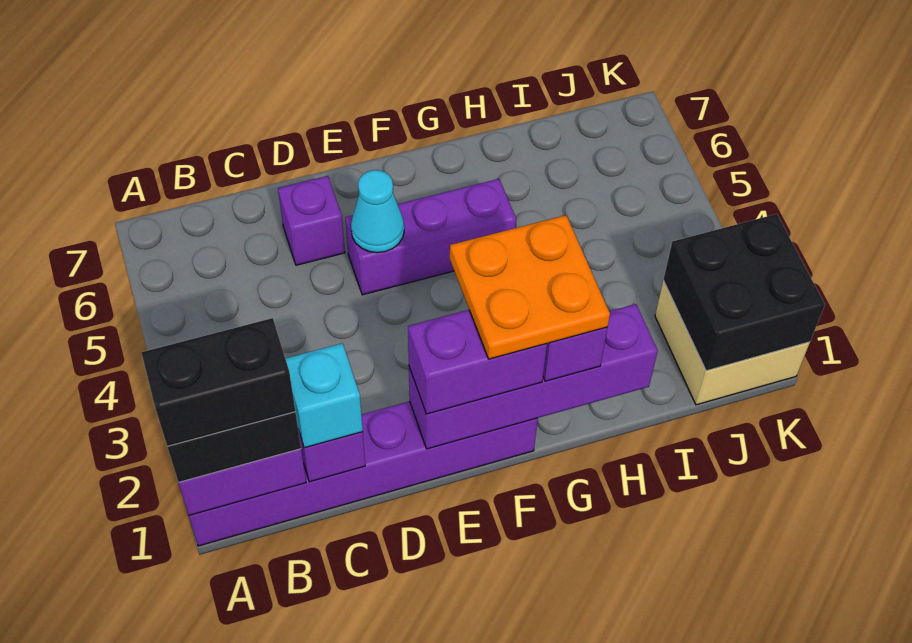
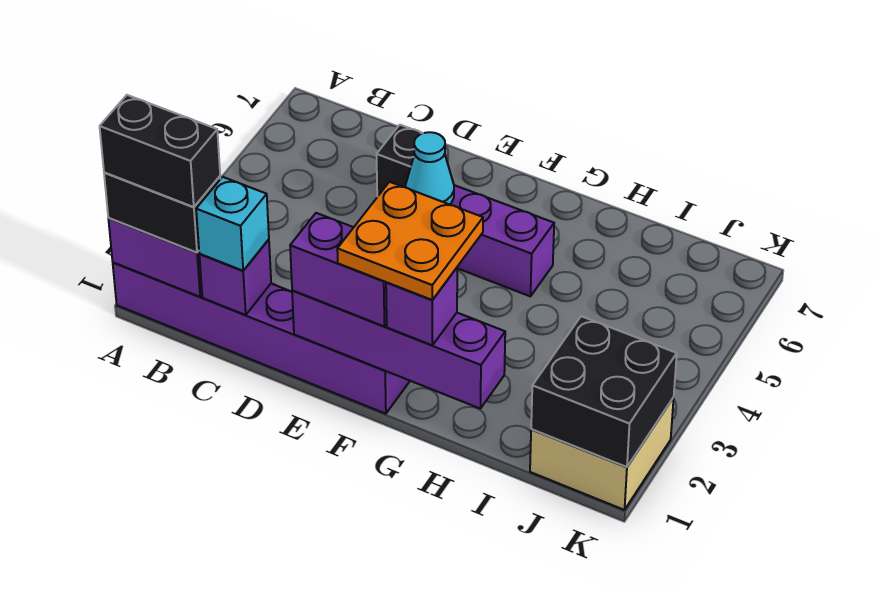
purple 1x1 brick [278,176,345,265] -> black 1x1 brick [377,125,423,197]

